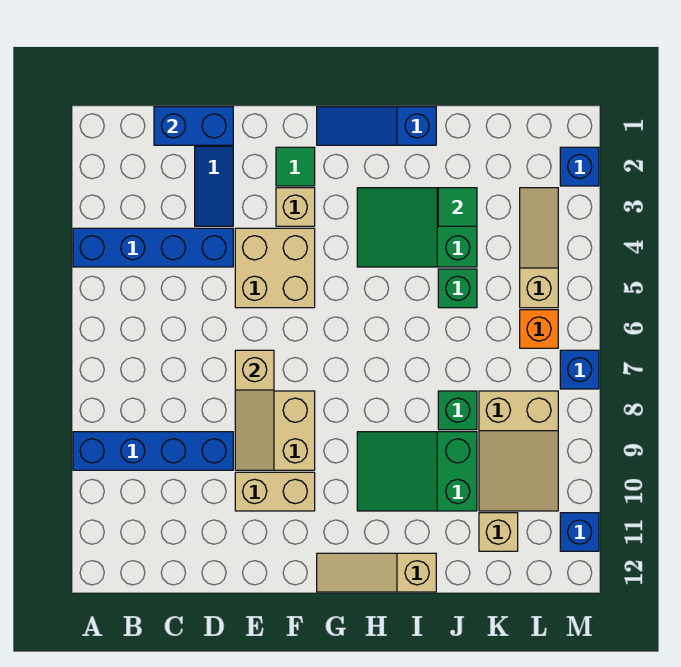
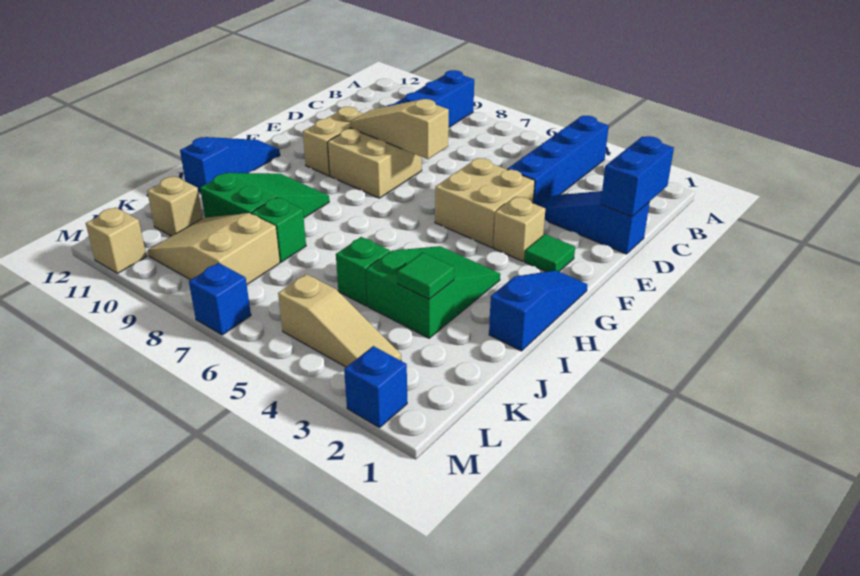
tan 1x3 slope [317,553,436,592] -> blue 1x3 slope [180,137,280,192]
orange 1x1 brick [520,310,558,348] -> none
blue 1x1 brick [560,513,599,551] -> tan 1x1 brick [86,207,147,273]

